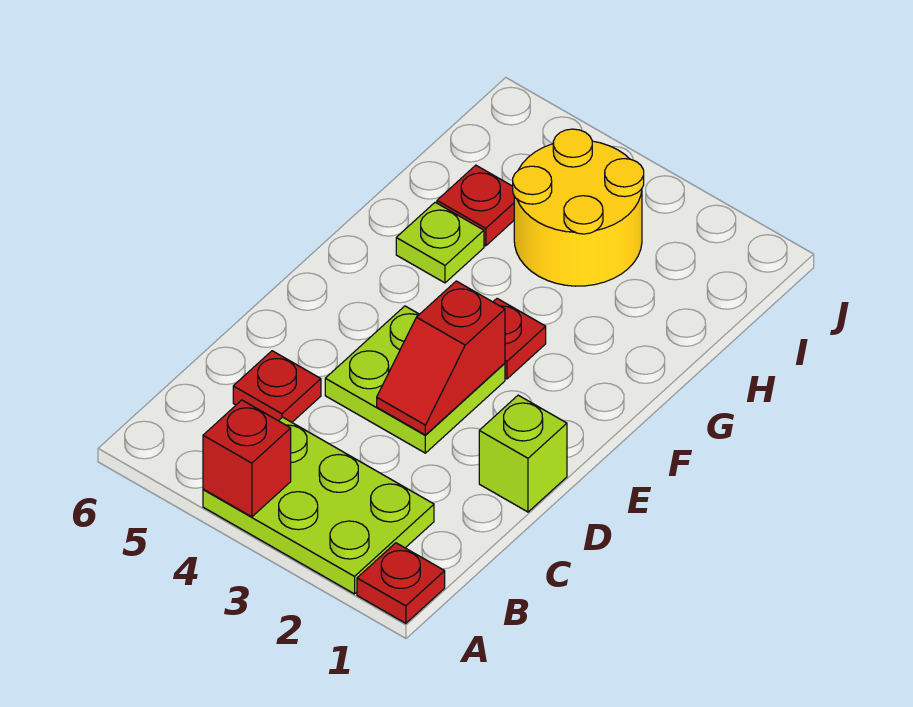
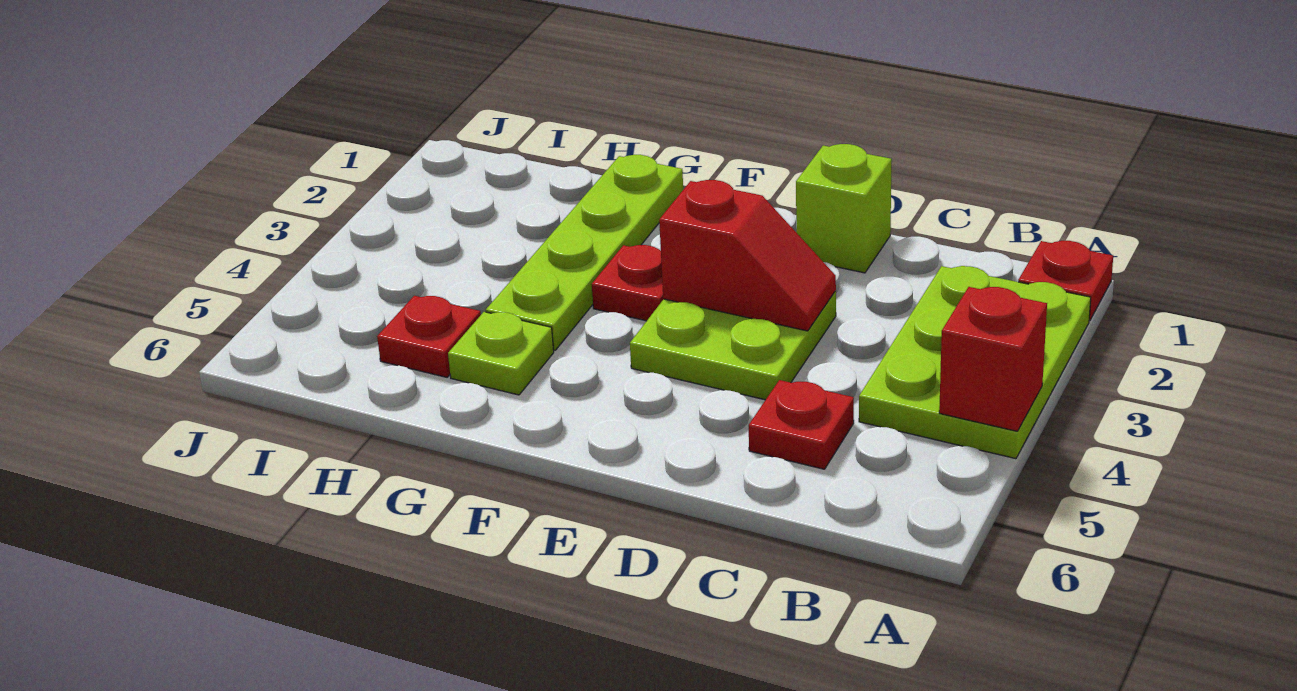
none -> lime 1x4 plate [486,155,683,350]
yellow 2x2 round brick [513,129,644,286] -> none

